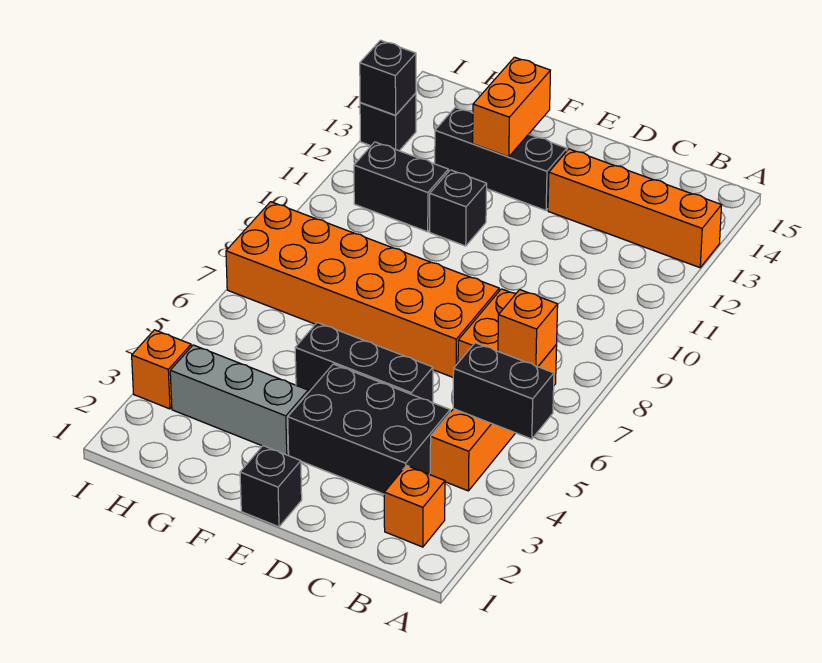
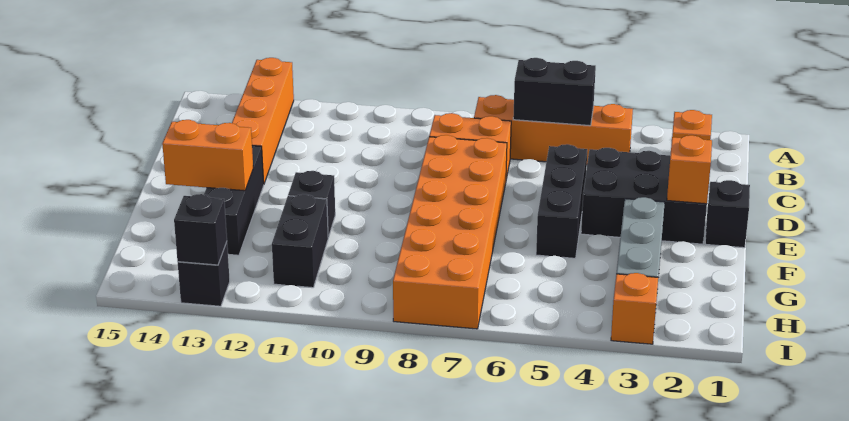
black 1x2 brick [453,343,554,439] -> black 1x2 brick turned to [513,58,596,126]
orange 1x1 brick [498,290,558,367] -> orange 1x1 brick moved to [667,135,712,204]
black 2x3 brick [288,364,450,494] -> black 2x3 brick turned to [581,148,707,244]

